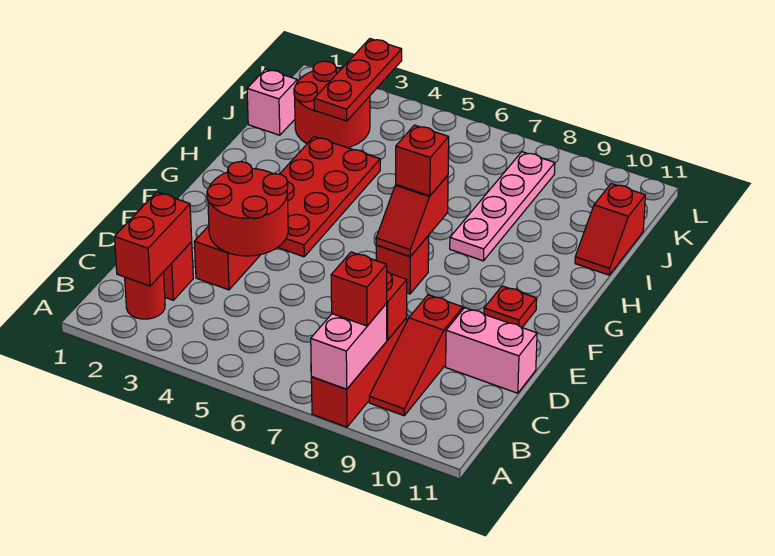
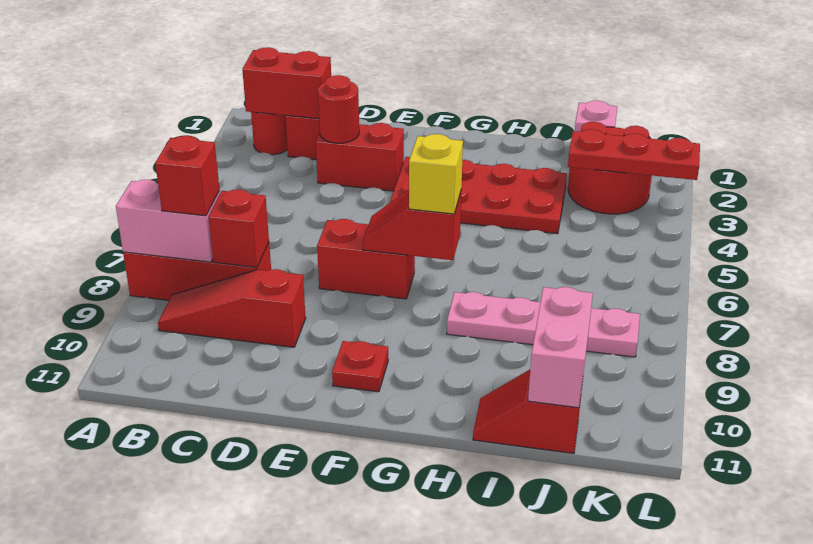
red 2x2 round brick [207,162,288,256] -> red 1x1 round brick [318,75,359,143]
pink 1x2 brick [446,308,537,393] -> pink 1x2 brick moved to [528,287,593,408]
red 1x1 brick [376,236,429,294] -> red 1x2 brick [317,219,415,299]
red 1x1 brick [396,125,449,196] -> yellow 1x1 brick [409,134,463,214]

